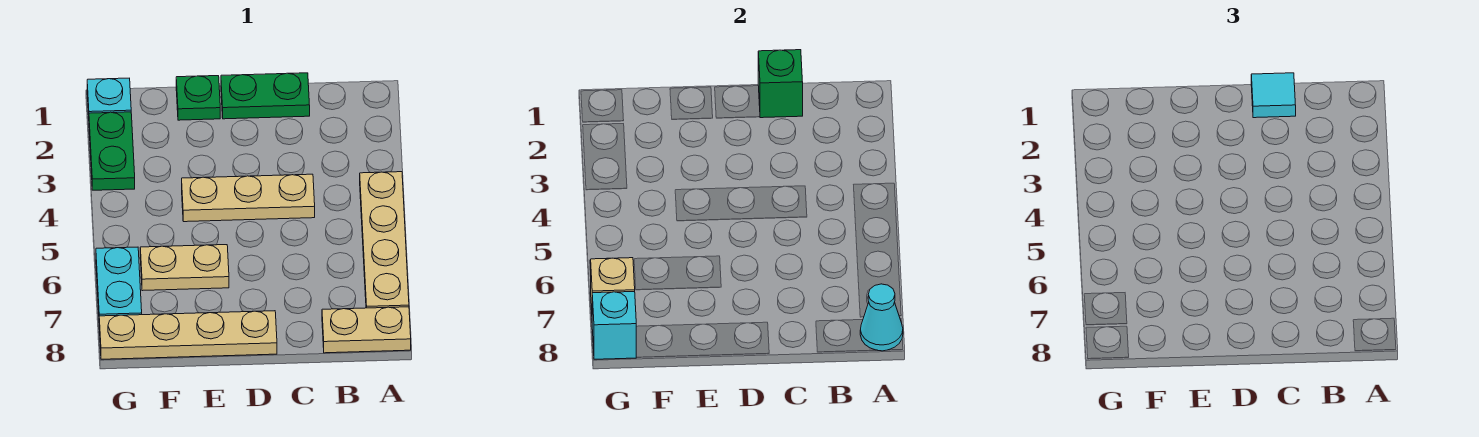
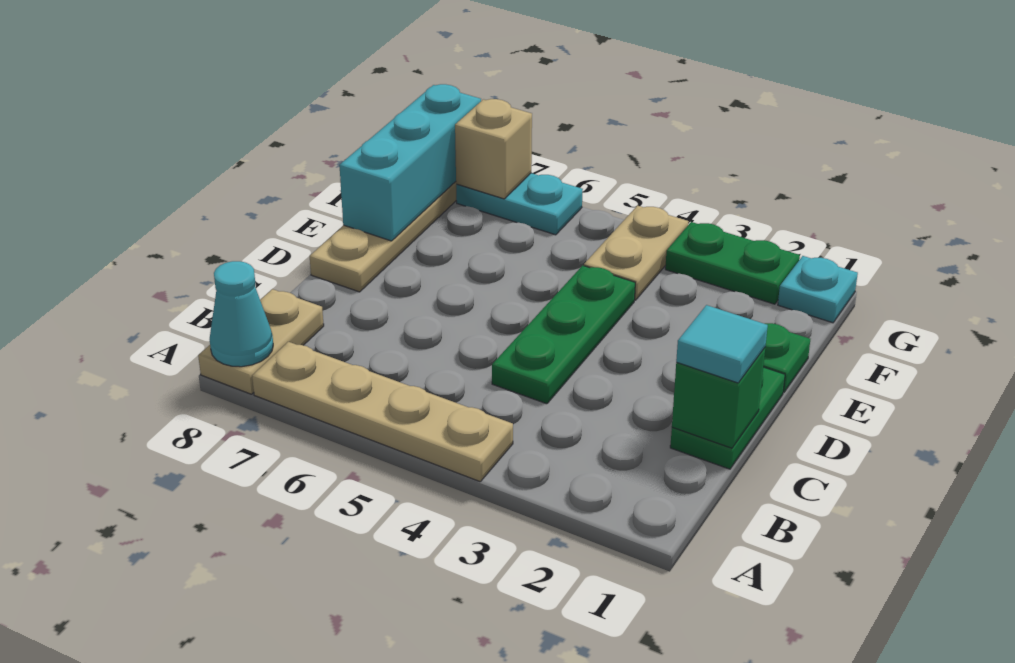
tan 1x3 plate [182,174,315,222] -> green 1x3 plate [492,266,635,404]
tan 1x2 plate [140,245,229,291] -> tan 1x2 plate moved to [584,206,689,300]
cyan 1x1 brick [592,292,637,359] -> cyan 1x3 brick [339,84,481,241]

